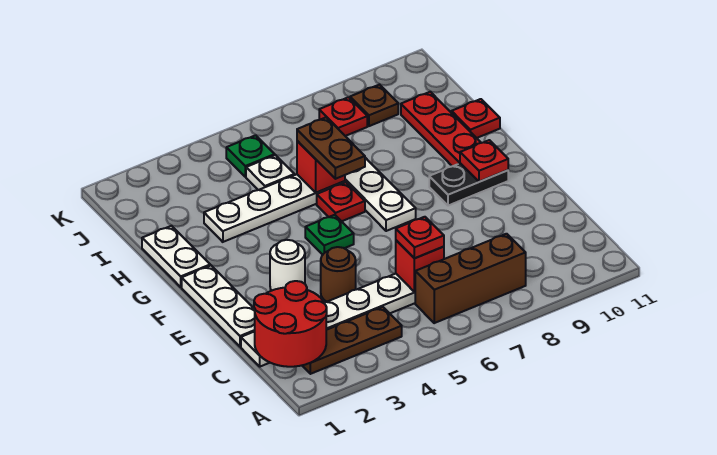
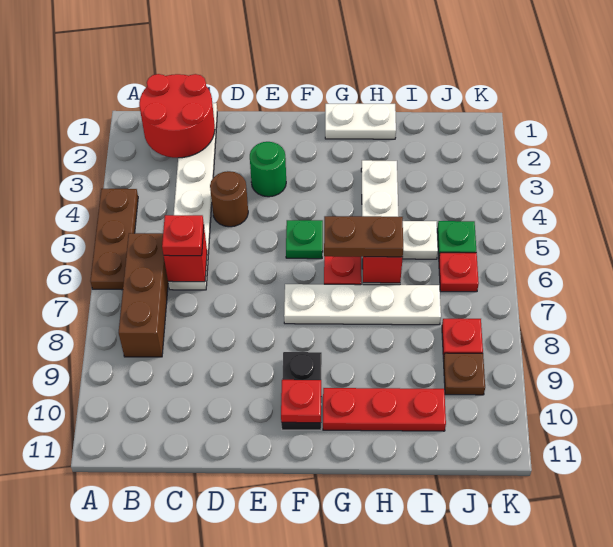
brown 1x3 plate [302,307,402,374] -> brown 1x3 plate moved to [90,189,138,290]
white 1x3 plate [182,265,255,347] -> none
white 1x1 round brick [270,240,305,291] -> green 1x1 round brick [250,142,286,197]
red 1x1 plate [452,99,500,138] -> red 1x1 plate moved to [439,253,479,292]

